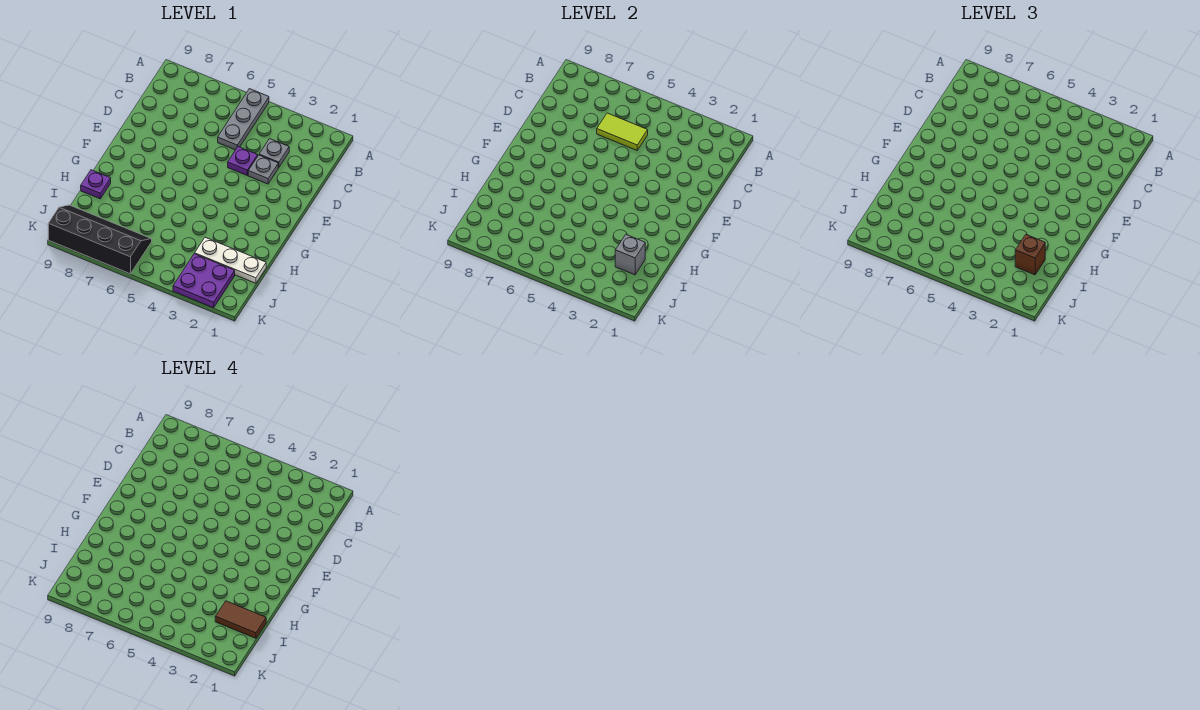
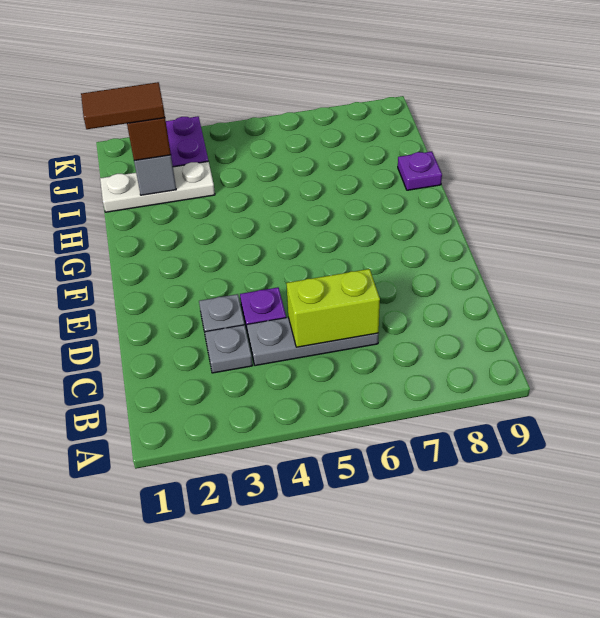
grey 1x3 plate [218,89,269,150] -> grey 1x3 plate turned to [247,317,379,366]
lime 1x2 tile [597,113,648,150] -> lime 1x2 brick [286,269,380,347]
black 2x4 slope [48,205,152,274] -> none

